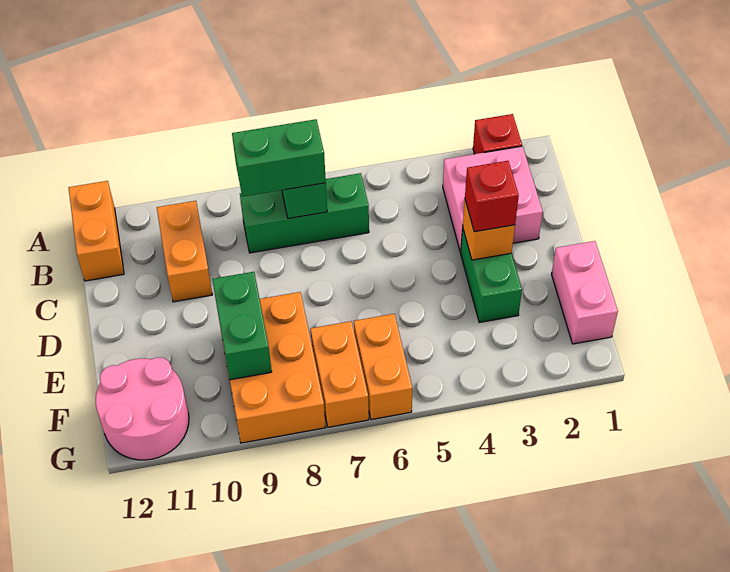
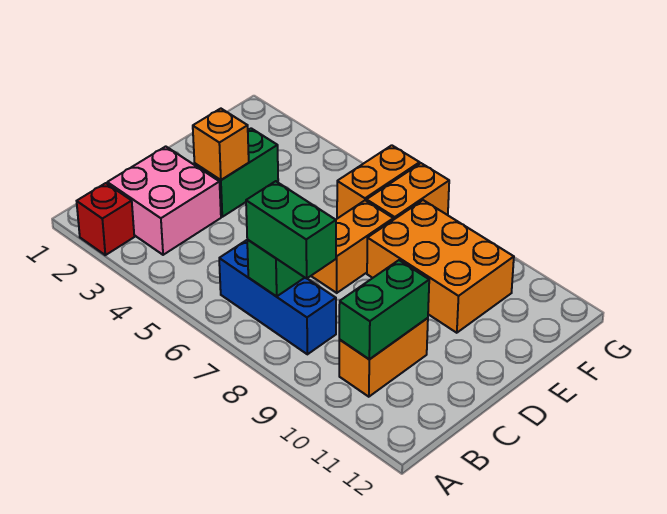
orange 1x2 brick [68,181,124,281] -> orange 1x2 brick moved to [312,201,393,293]
green 1x3 brick [240,173,369,253] -> blue 1x3 brick [219,240,336,354]
red 1x1 brick [465,161,519,232] -> none
pink 1x2 brick [552,241,618,344] -> none
orange 2x3 brick [221,292,326,443] -> orange 2x3 brick turned to [367,200,514,333]
green 1x2 brick [212,272,272,380] -> green 1x2 brick moved to [339,260,429,359]
pink 2x2 round brick [96,358,189,460] -> none

